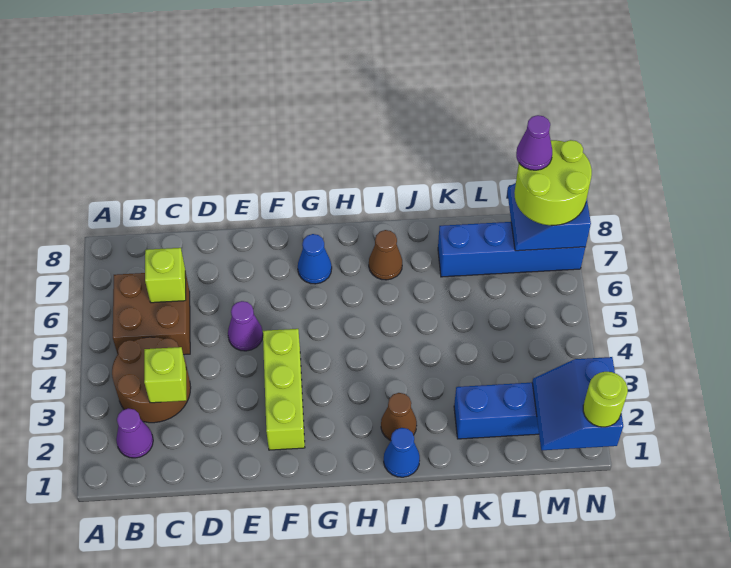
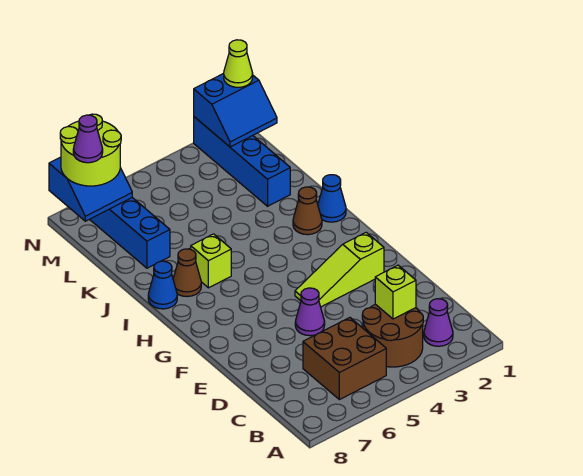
lime 1x1 brick [145,248,186,303] -> lime 1x1 brick moved to [191,234,231,288]
lime 1x3 brick [263,329,305,450] -> lime 1x3 slope [295,232,384,307]
blue 1x1 cone [298,234,332,284] -> blue 1x1 cone moved to [148,261,177,309]
lime 1x1 round brick [583,372,628,427] -> lime 1x1 cone [224,40,253,87]

